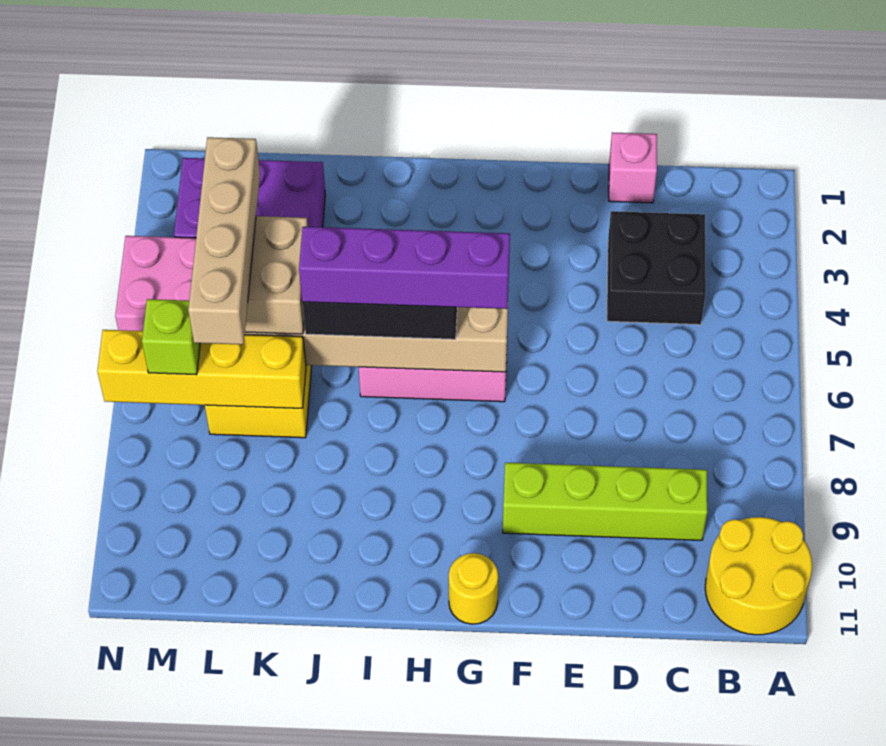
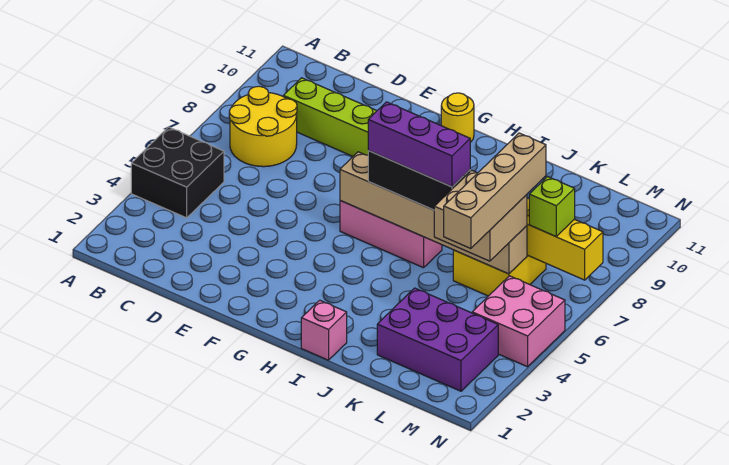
yellow 2x2 round brick [705,517,812,635] -> yellow 2x2 round brick moved to [229,86,297,167]
black 2x2 brick [607,211,706,325] -> black 2x2 brick moved to [131,127,224,218]
pink 1x1 brick [609,132,657,203] -> pink 1x1 brick moved to [301,300,347,360]
purple 1x4 brick [299,227,510,309] -> purple 1x3 brick [368,102,470,187]

